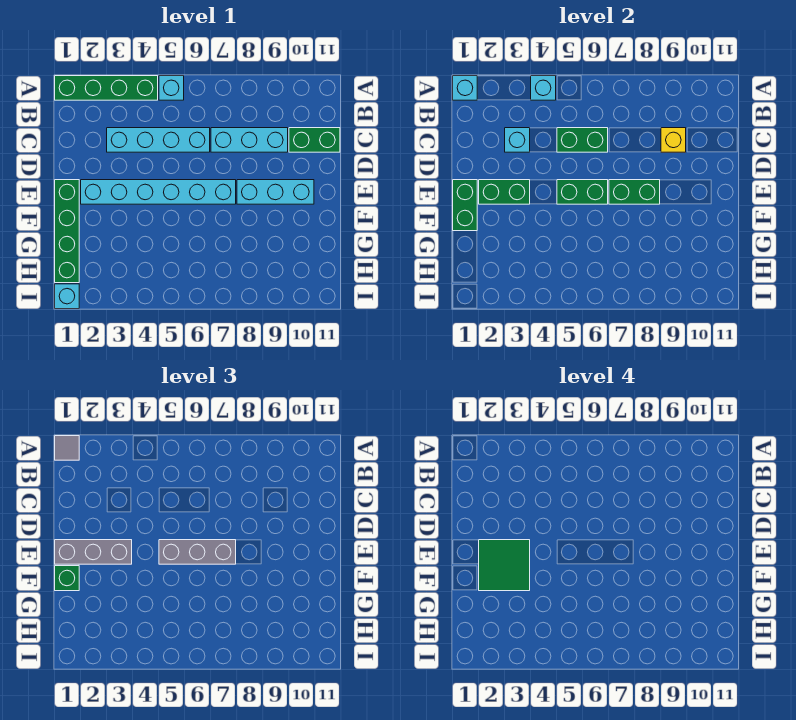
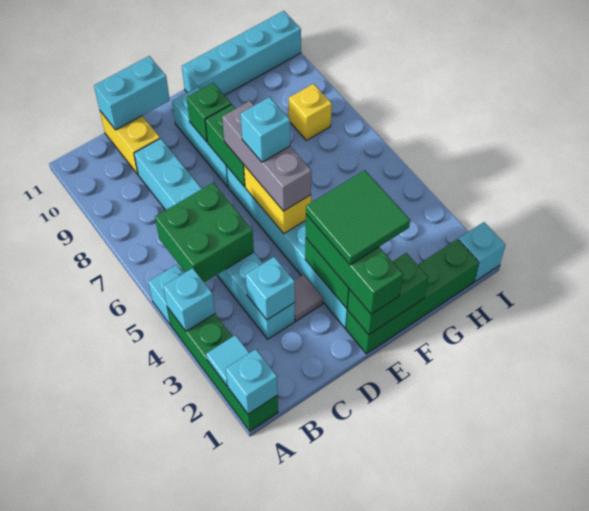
grey 1x1 tile [55,436,79,460] -> grey 1x1 tile moved to [294,275,323,321]
none -> cyan 1x1 tile [206,335,249,386]
green 1x2 brick [557,128,608,152] -> green 2x2 brick [155,183,254,282]
yellow 1x1 brick [661,128,686,152] -> yellow 1x1 brick moved to [289,84,332,140]
green 1x2 brick [289,128,340,152] -> yellow 1x2 brick [100,111,160,174]
none -> cyan 1x2 brick [94,56,170,130]
grey 1x3 brick [55,540,132,564] -> green 1x3 brick [306,214,403,314]
green 1x2 brick [557,180,608,204] -> yellow 1x2 brick [244,165,311,233]
none -> cyan 1x1 brick [241,97,290,162]
green 1x1 brick [55,566,79,591] -> green 1x1 brick moved to [187,83,231,142]
none -> cyan 1x4 brick [182,11,301,95]

